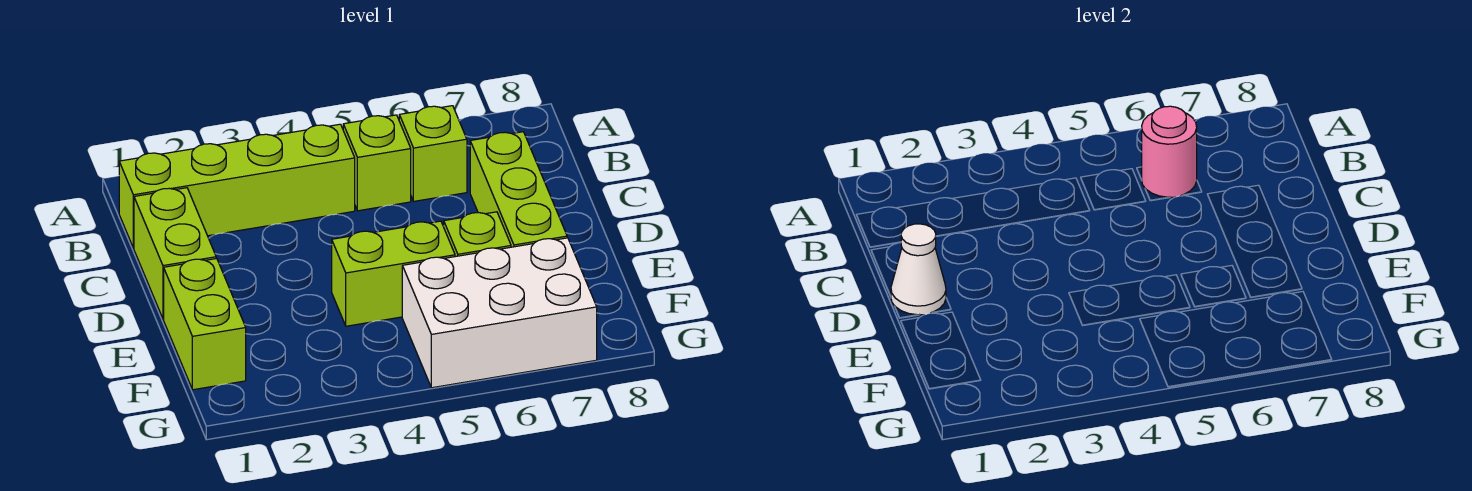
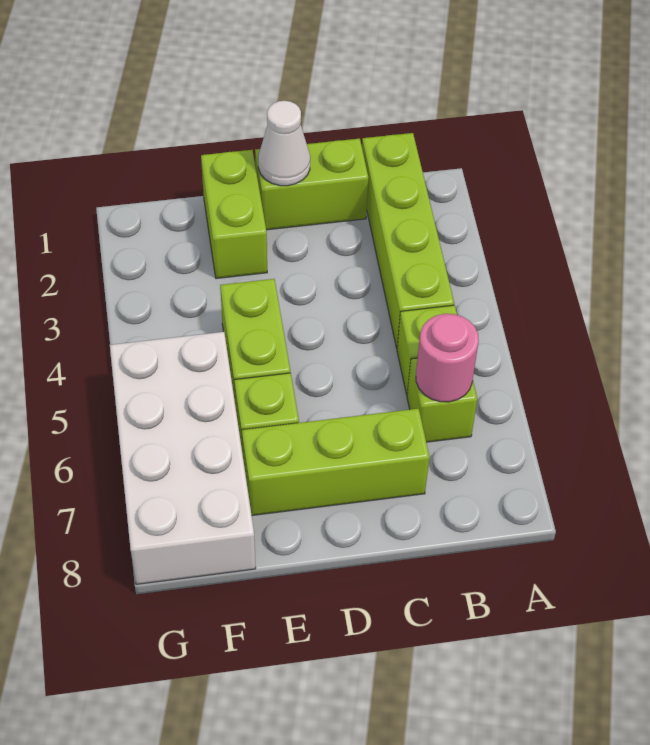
lime 1x2 brick [164,258,246,390] -> lime 1x2 brick turned to [201,150,267,279]
white 2x3 brick [402,238,597,388] -> white 2x4 brick [110,332,256,584]

